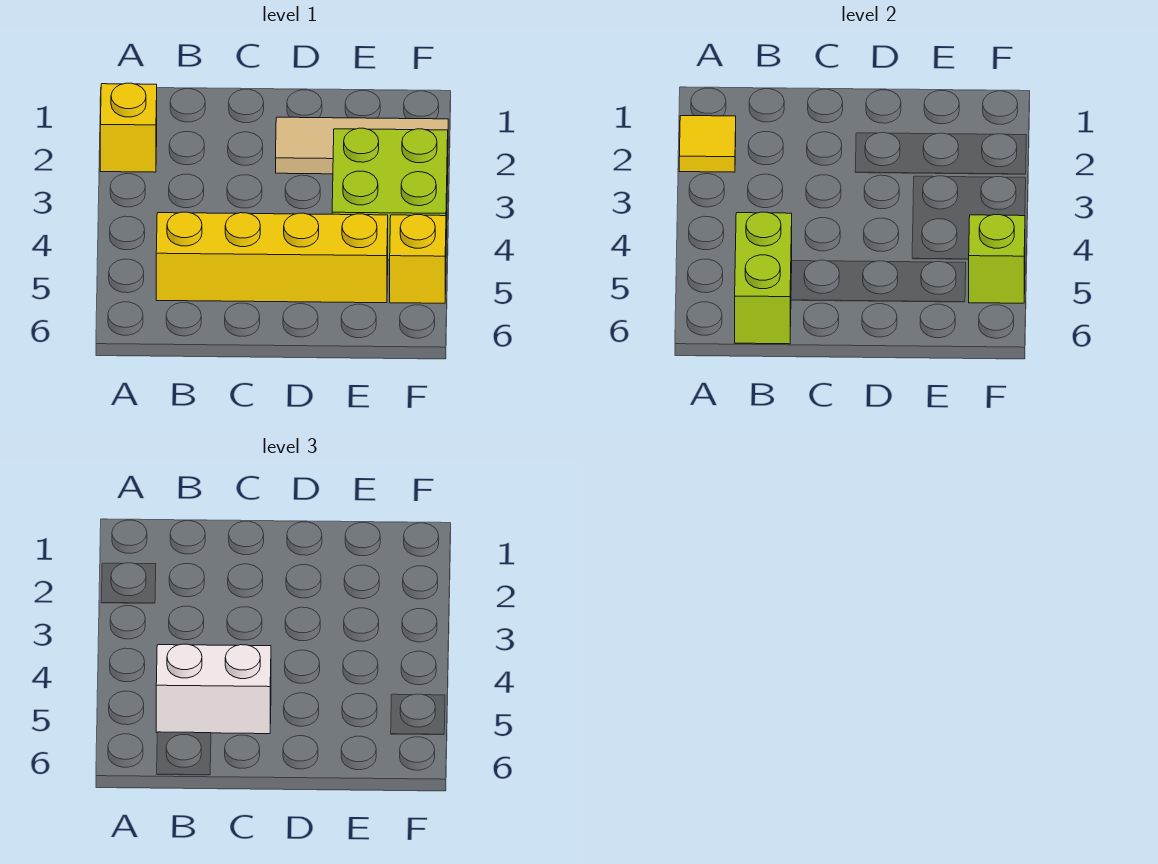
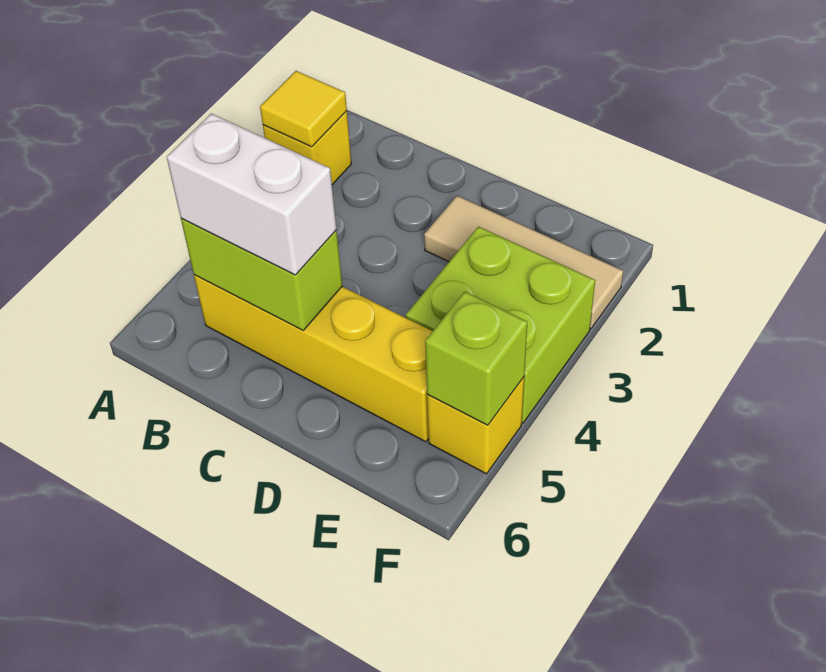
lime 1x2 brick [735,212,792,344] -> lime 1x2 brick turned to [181,218,342,330]

